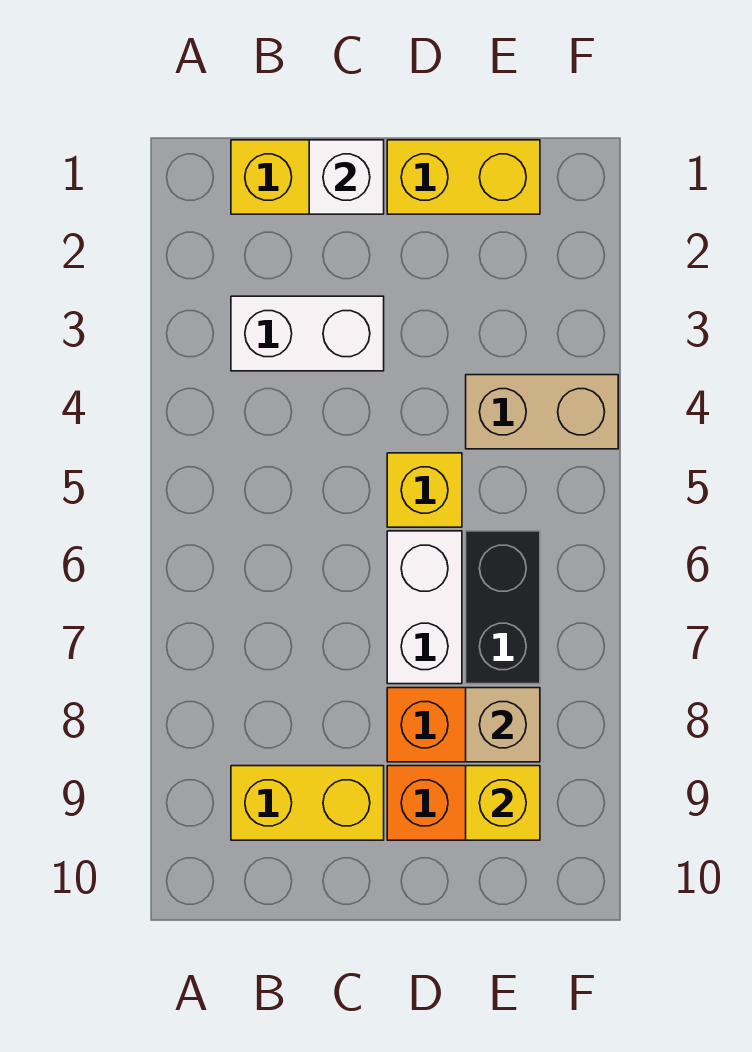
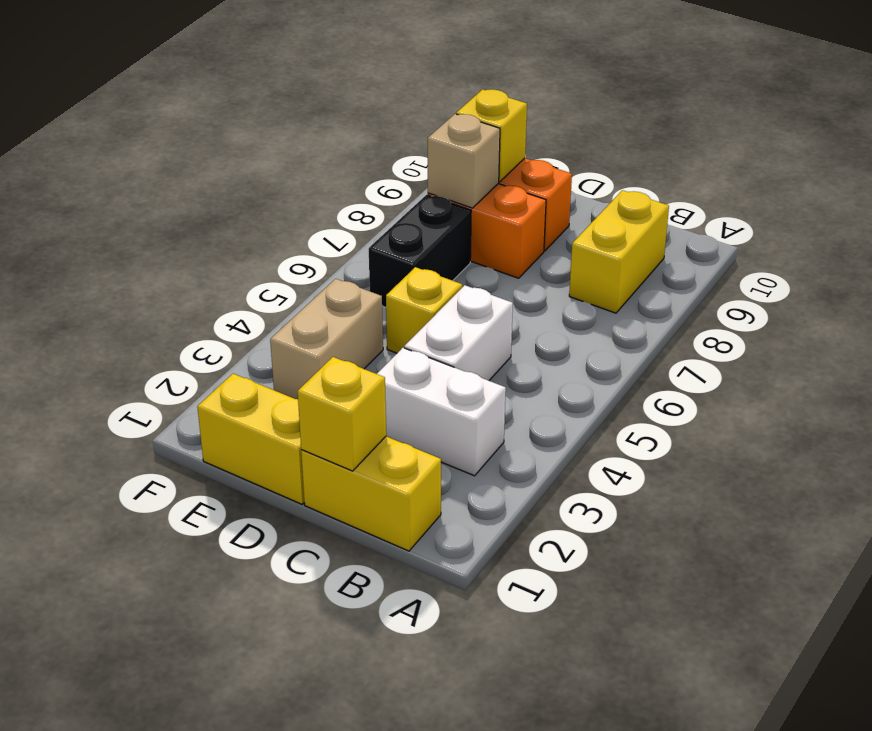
yellow 1x2 brick [231,766,384,840] -> yellow 1x2 brick turned to [569,190,669,313]
white 1x1 brick [309,140,384,214] -> yellow 1x1 brick [298,357,386,471]
white 1x2 brick [387,531,462,684] -> white 1x2 brick moved to [404,285,513,381]
tan 1x2 brick [466,375,618,449] -> tan 1x2 brick turned to [270,279,383,399]

